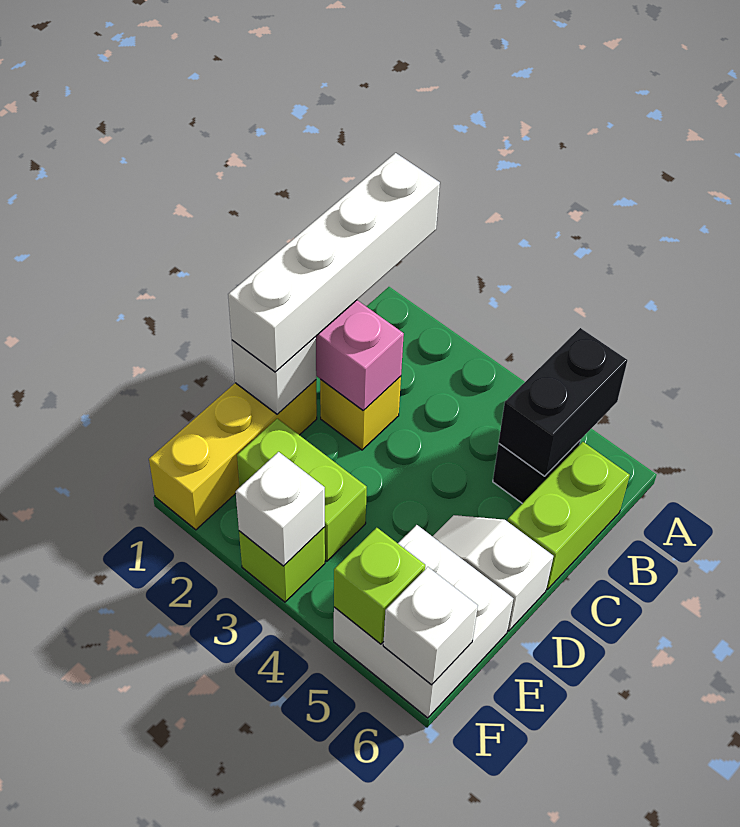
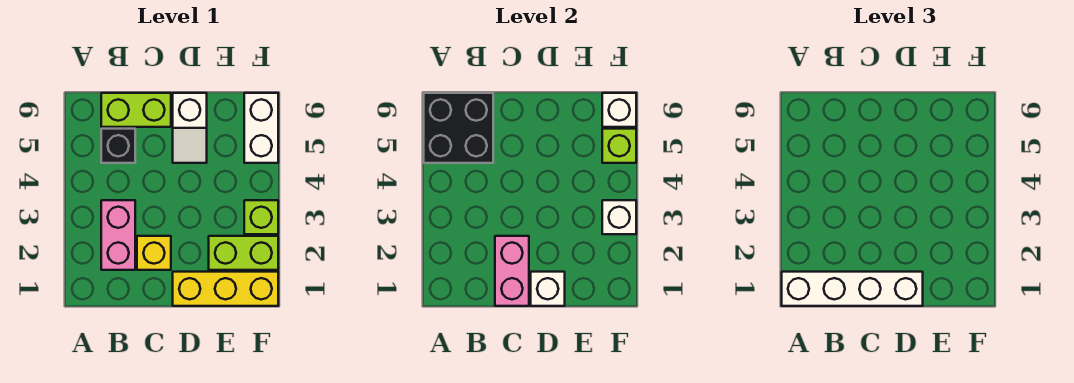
black 1x2 brick [499,328,628,476] -> black 2x2 brick [424,93,493,163]
none -> pink 1x2 brick [101,200,135,270]
lime 1x2 brick [237,419,367,561] -> lime 1x2 brick turned to [209,236,278,270]
white 2x2 brick [334,525,513,718] -> white 1x2 brick [244,93,278,163]

